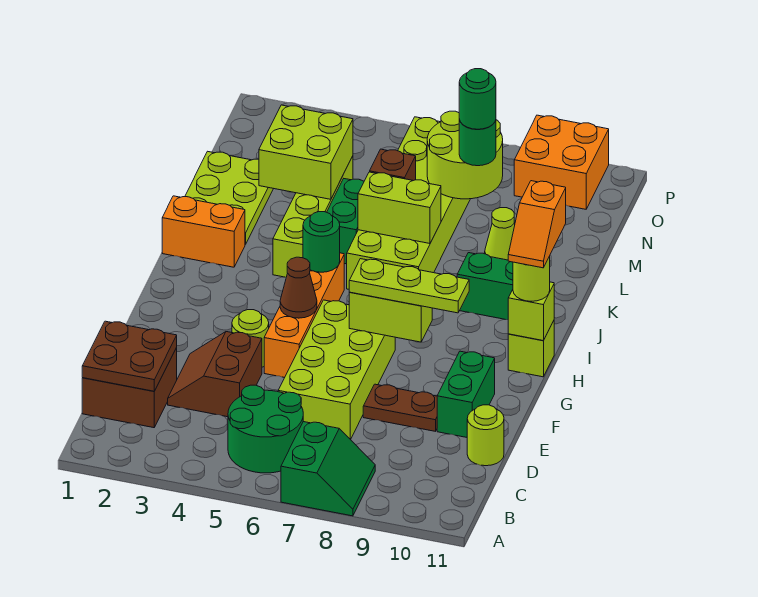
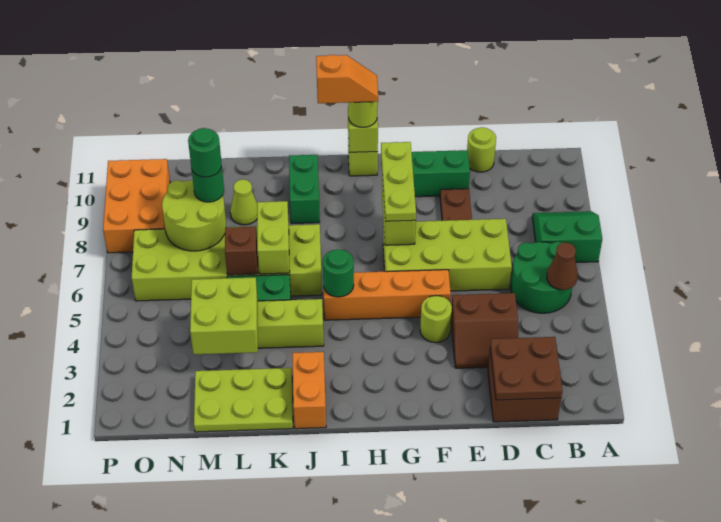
brown 1x1 cone [280,257,317,318] -> brown 1x1 cone moved to [547,243,578,290]
orange 2x2 brick [514,115,609,209] -> orange 2x3 brick [103,159,170,253]

